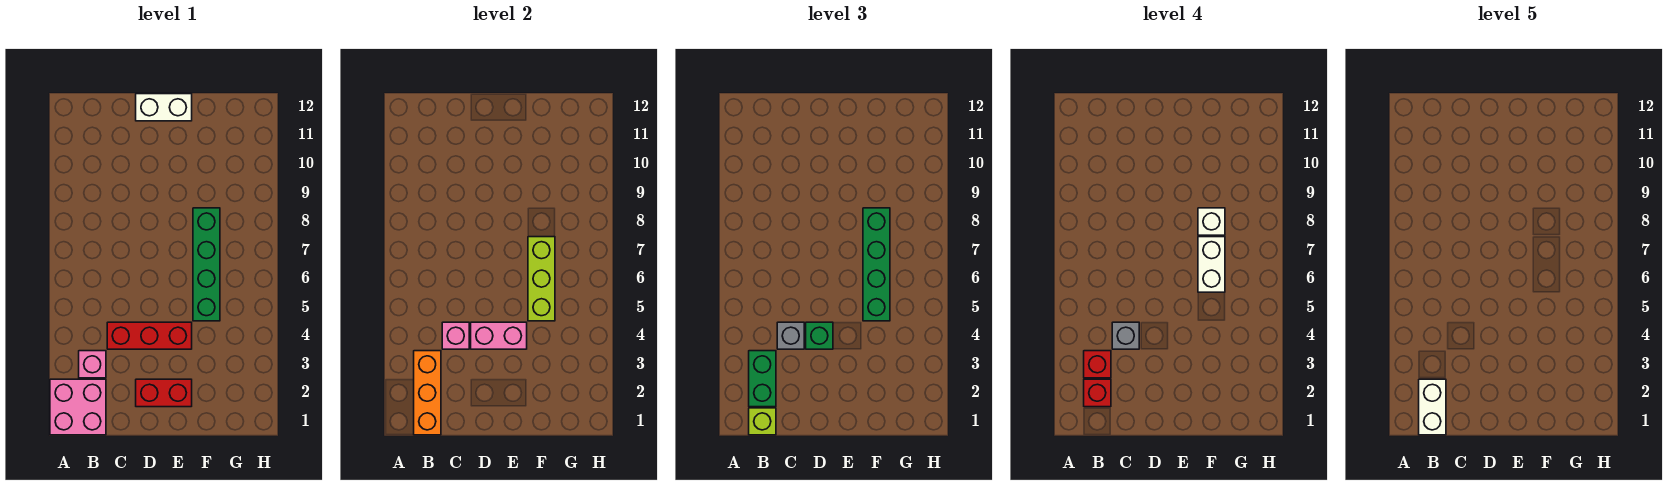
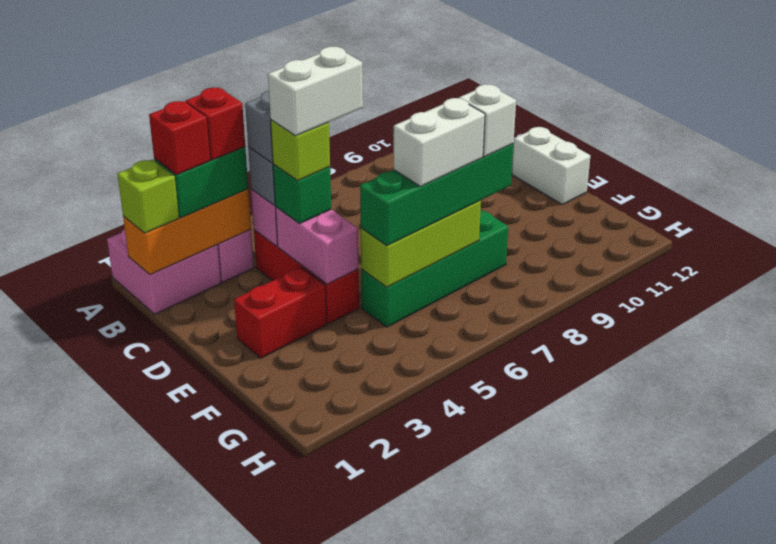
white 1x2 brick [1419,379,1446,435] -> white 1x2 brick moved to [268,47,363,136]
red 1x2 brick [136,379,192,407] -> red 1x2 brick turned to [234,267,327,358]
none -> lime 1x1 brick [271,120,330,181]

